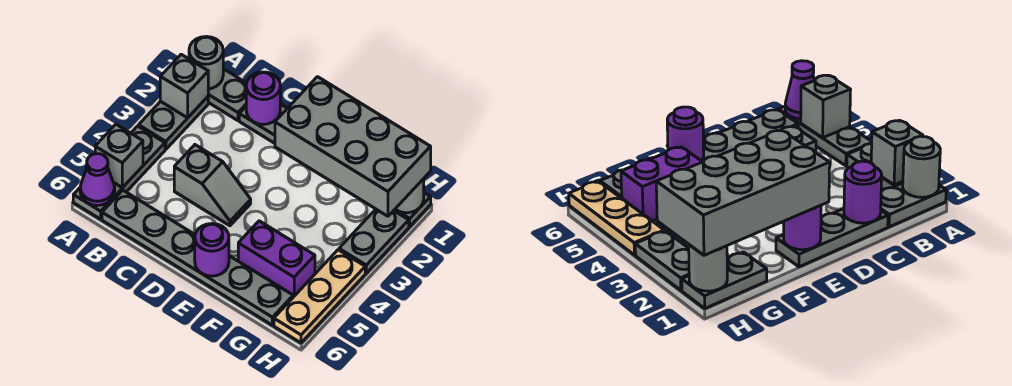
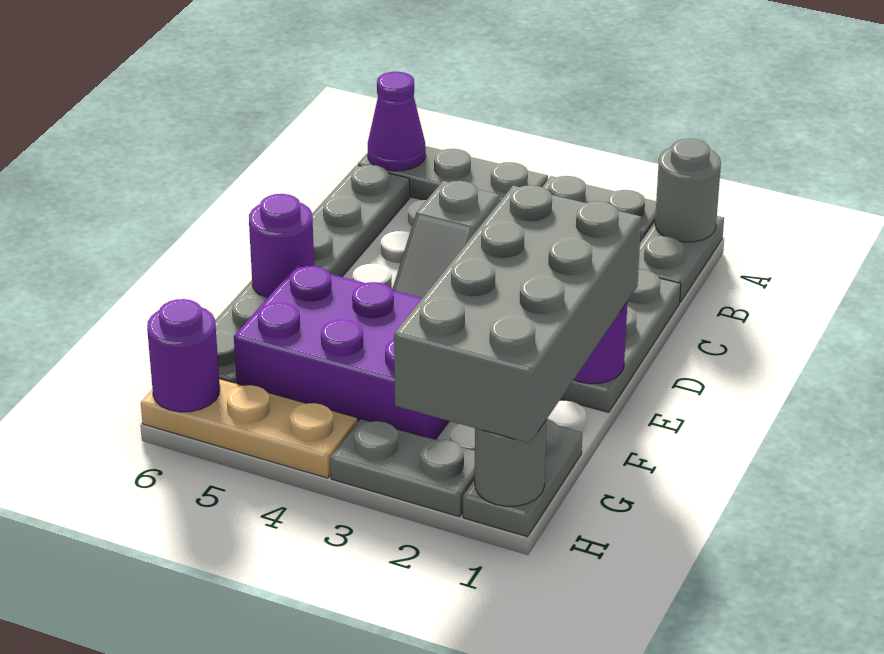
grey 1x1 brick [160,54,208,118] -> none
grey 1x1 brick [95,124,143,188] -> none
purple 1x1 round brick [246,72,280,124] -> purple 1x1 round brick moved to [147,299,220,412]
purple 1x2 brick [238,221,315,297] -> purple 2x3 brick [234,265,449,440]

